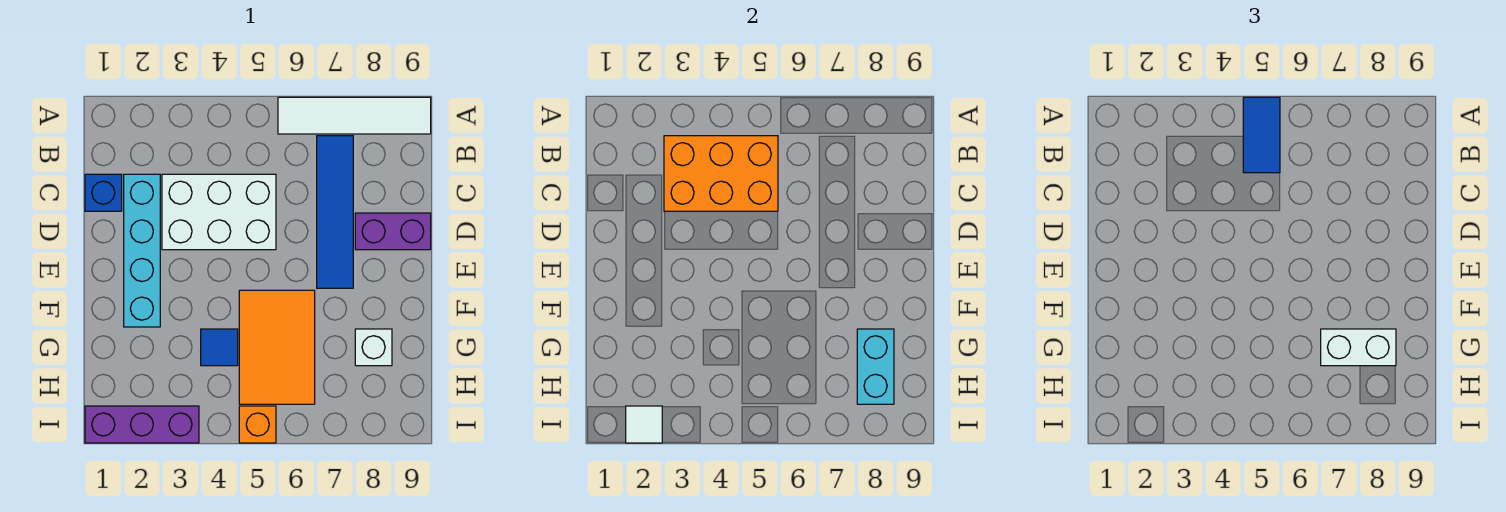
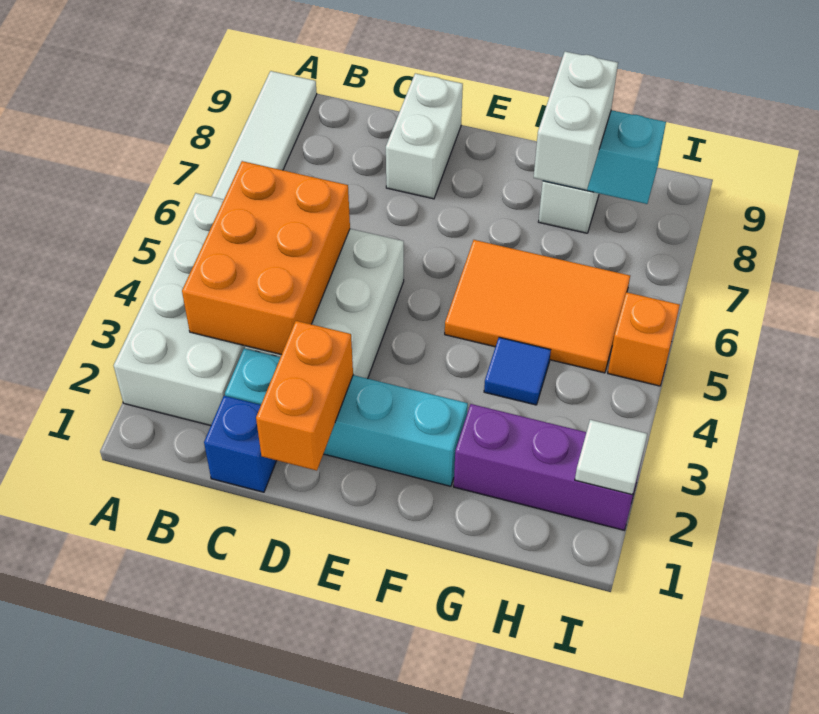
none -> white 2x4 brick [114,193,245,426]
blue 1x2 tile [1243,97,1280,173] -> none
blue 1x4 tile [317,136,353,288] -> none
none -> orange 1x2 brick [256,321,353,471]
purple 1x2 brick [355,213,431,250] -> white 1x2 brick [386,73,463,199]
purple 1x3 brick [85,406,199,443] -> purple 1x3 brick turned to [454,404,643,530]

